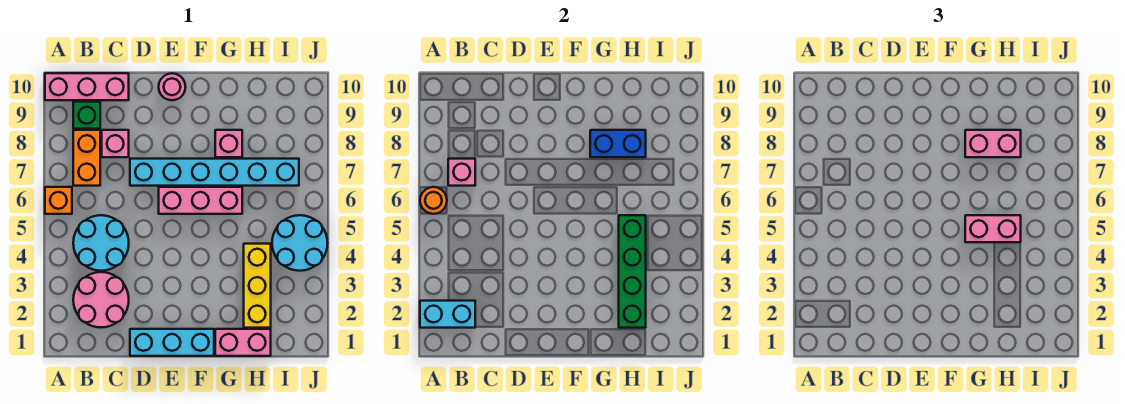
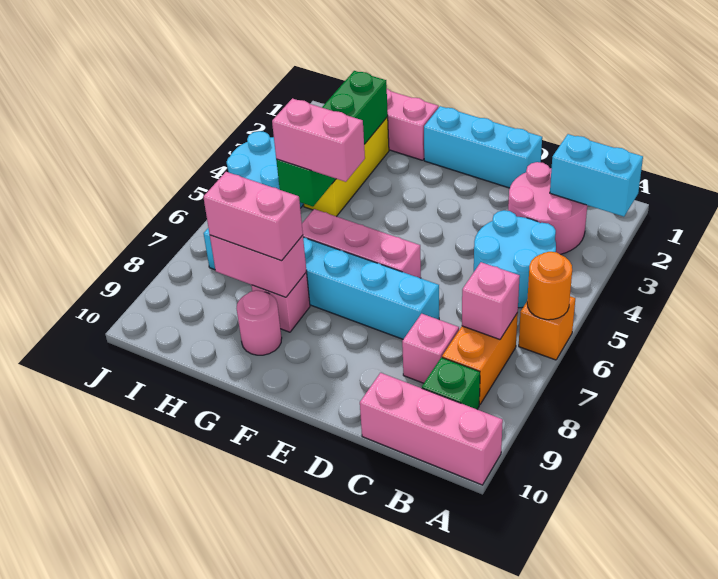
pink 1x1 round brick [159,73,186,100] -> pink 1x1 round brick moved to [237,290,282,355]
blue 1x2 brick [590,130,646,157] -> pink 1x2 brick [210,235,307,297]

